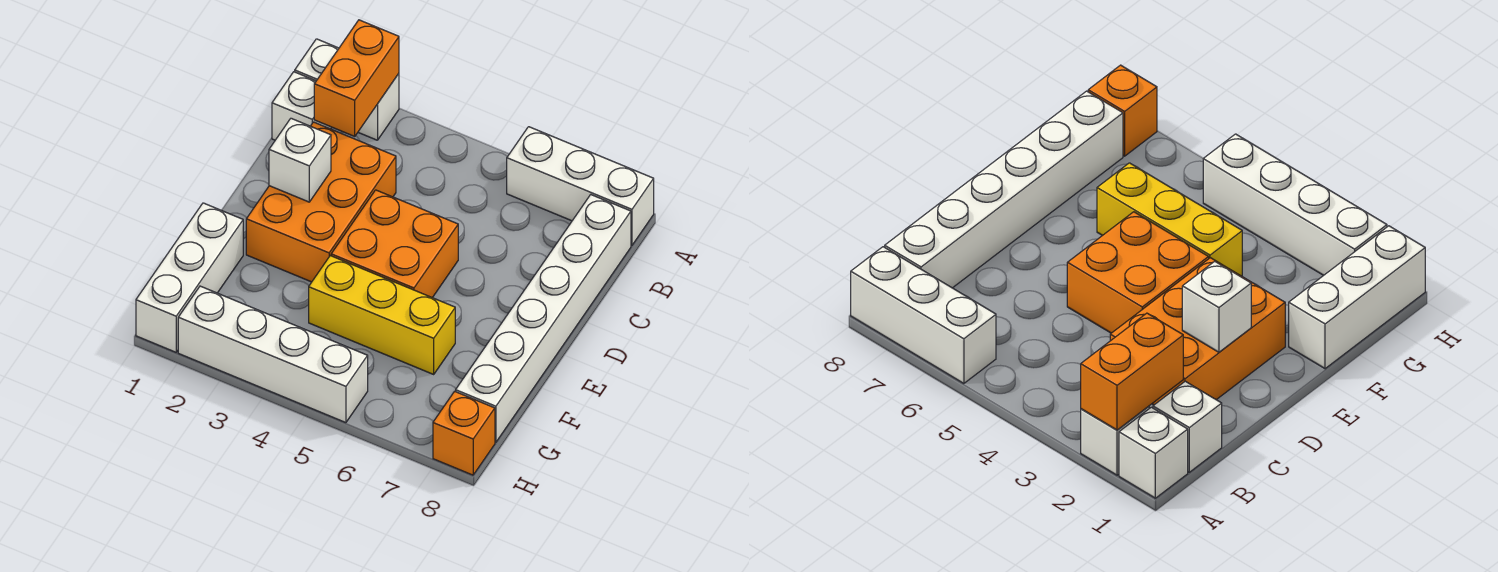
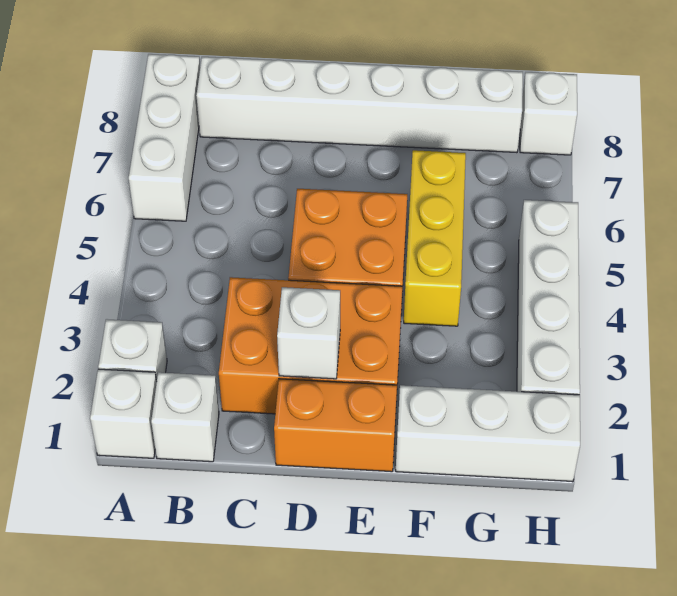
orange 1x2 brick [314,20,399,136] -> orange 1x2 brick moved to [274,379,397,472]
orange 1x1 brick [433,391,495,475] -> white 1x1 brick [520,72,577,155]

